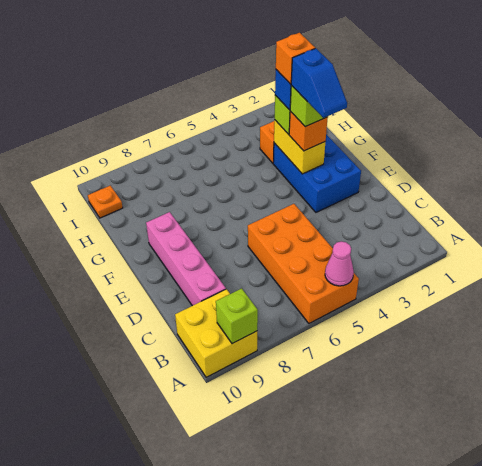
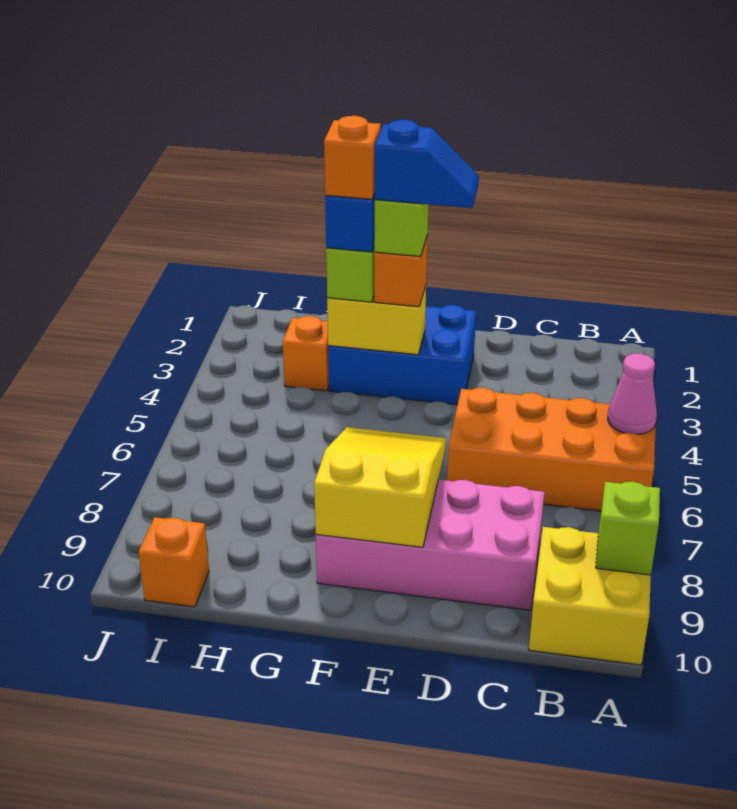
pink 1x4 brick [146,212,226,306] -> pink 2x4 brick [316,480,545,610]
none -> yellow 2x3 slope [314,427,446,547]
orange 1x1 plate [88,186,123,218] -> orange 1x1 brick [139,517,209,607]

